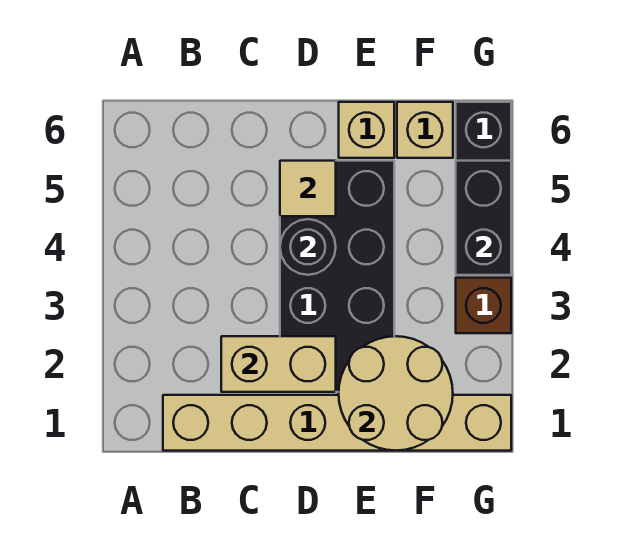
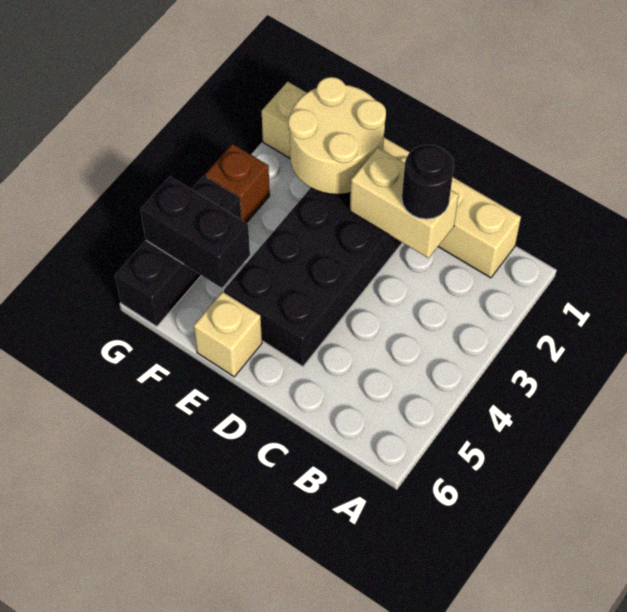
black 1x1 round brick [280,219,336,275] -> black 1x1 round brick moved to [402,145,454,219]
tan 1x1 tile [280,161,336,216] -> none
tan 1x1 brick [397,102,453,158] -> none
black 1x2 brick [456,161,511,275] -> black 1x2 brick turned to [141,177,250,288]

